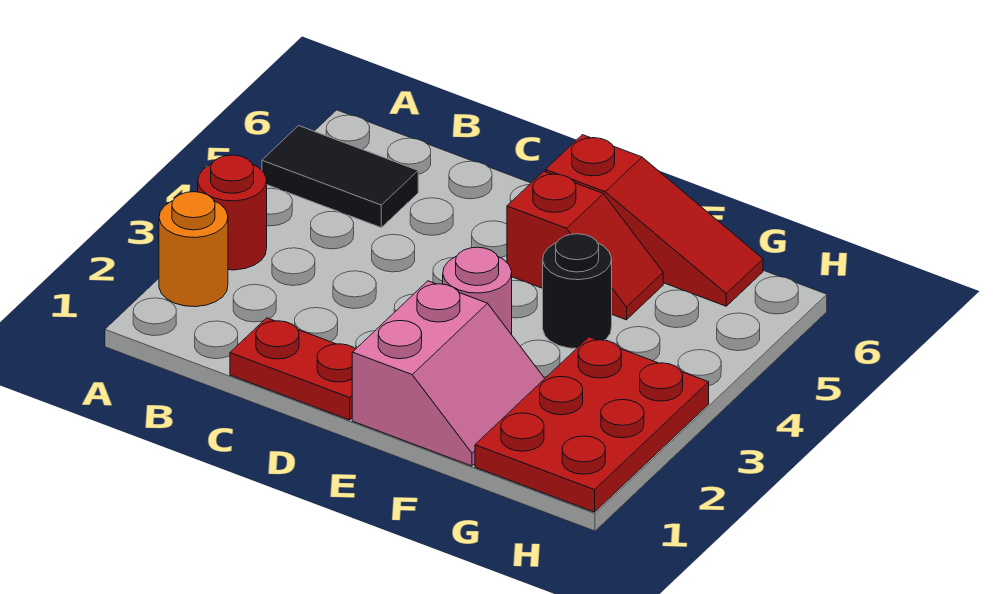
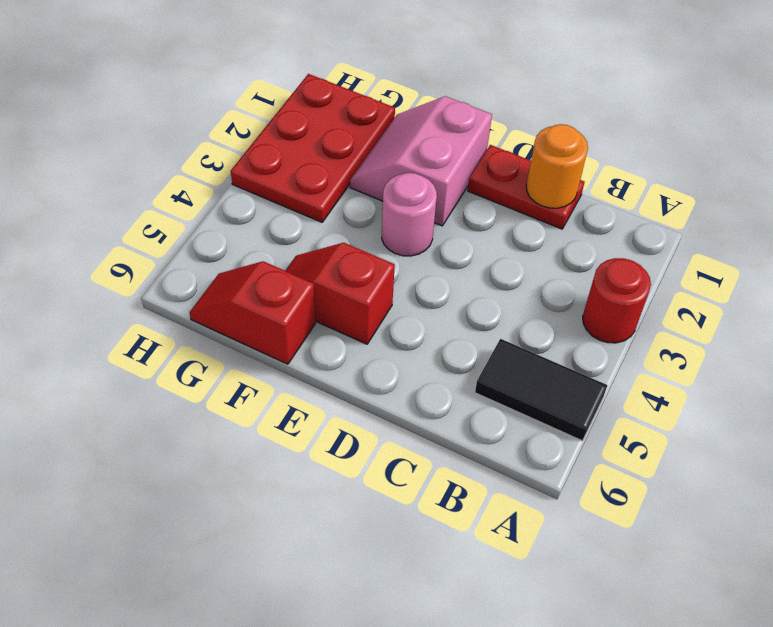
orange 1x1 round brick [159,192,228,307] -> orange 1x1 round brick moved to [526,124,588,208]
red 1x3 slope [546,135,763,306] -> red 1x2 slope [189,261,315,364]
black 1x1 round brick [543,234,612,349] -> none

